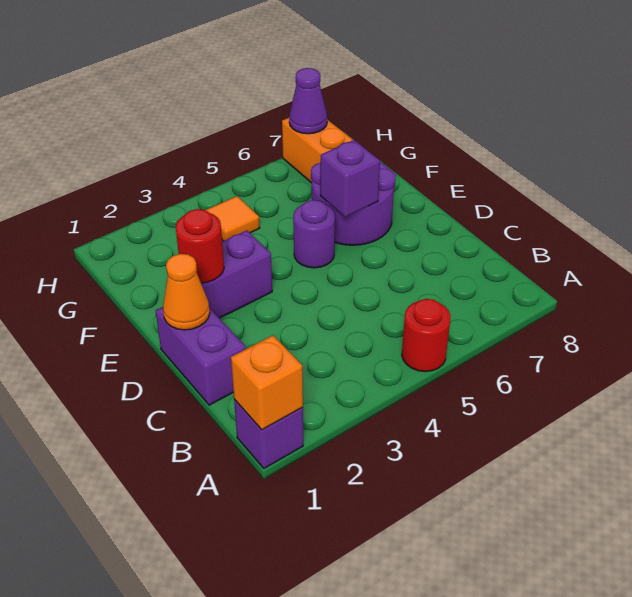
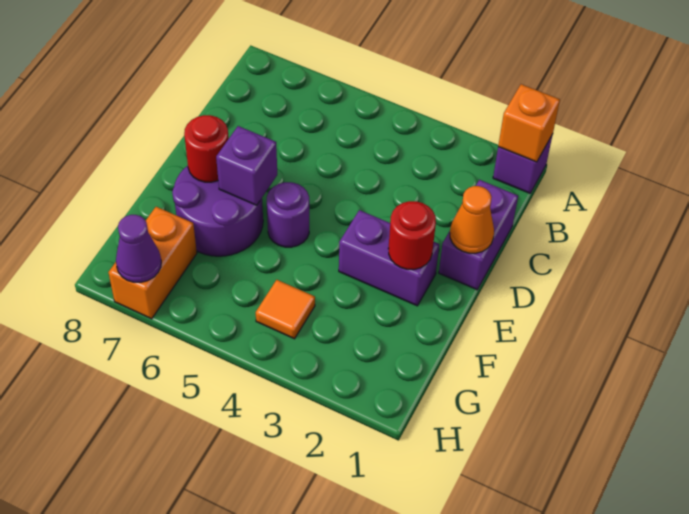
red 1x1 round brick [402,299,451,372] -> red 1x1 round brick moved to [184,115,229,182]

